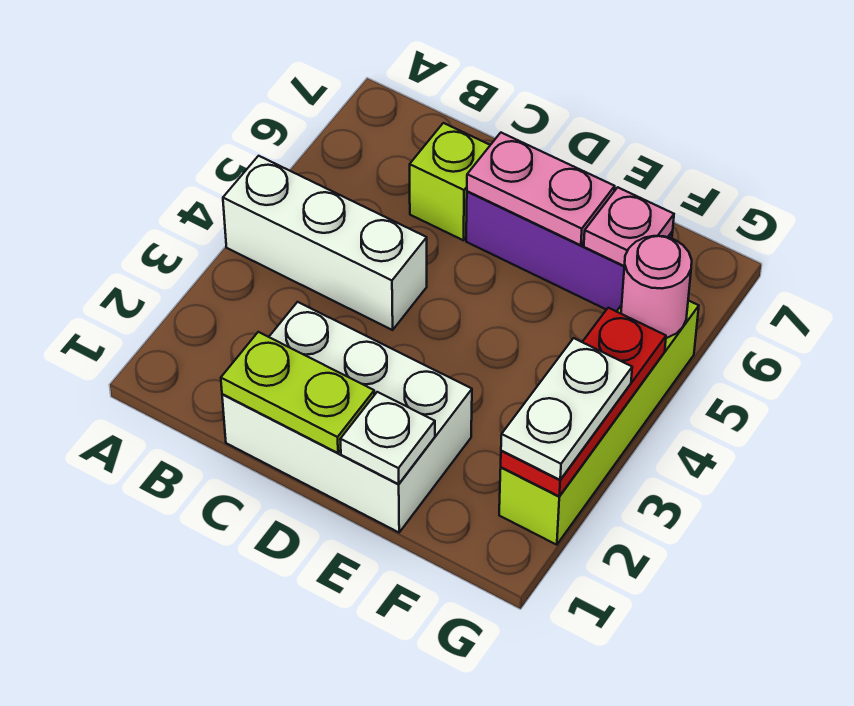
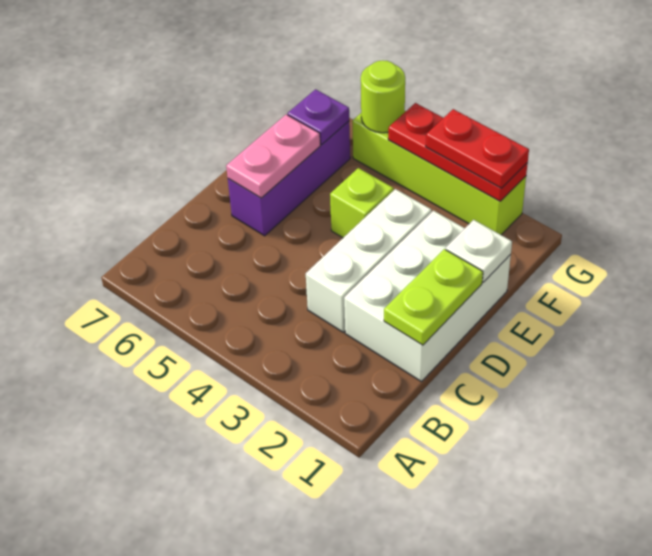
white 1x3 brick [223,156,427,330] -> white 1x3 brick moved to [306,189,432,332]
lime 1x1 brick [410,123,490,240] -> lime 1x1 brick moved to [330,168,394,238]
pink 1x1 plate [584,187,674,266] -> purple 1x1 plate [288,89,349,145]
white 1x2 plate [501,338,632,480] -> red 1x2 plate [426,109,529,188]
pink 1x1 round brick [621,236,692,338] -> lime 1x1 round brick [361,60,405,133]

